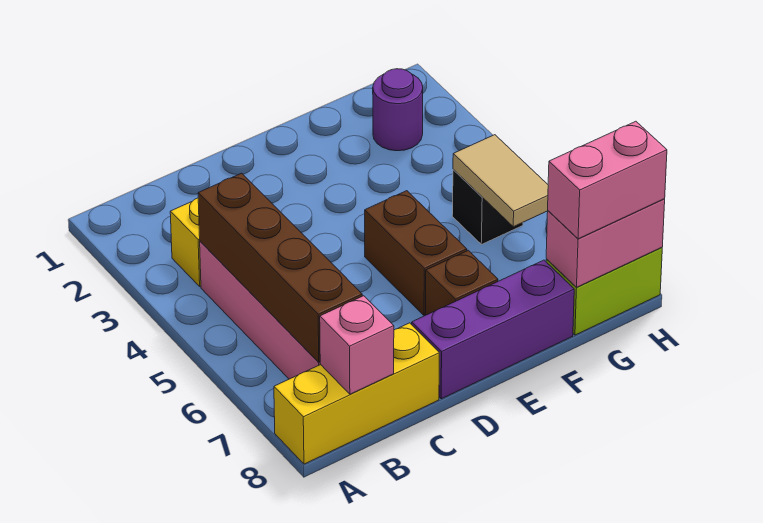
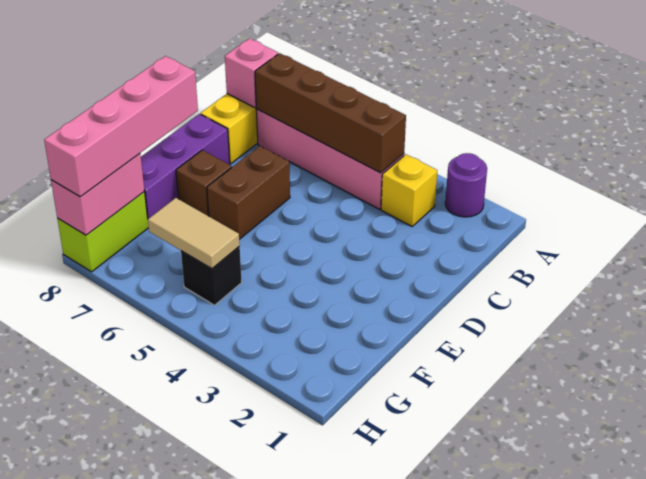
brown 1x2 brick [365,191,467,316] -> brown 1x2 brick turned to [207,146,290,239]
purple 1x1 round brick [373,69,423,151] -> purple 1x1 round brick moved to [445,153,487,217]
pink 1x2 brick [548,121,667,239] -> pink 1x4 brick [44,56,198,197]

